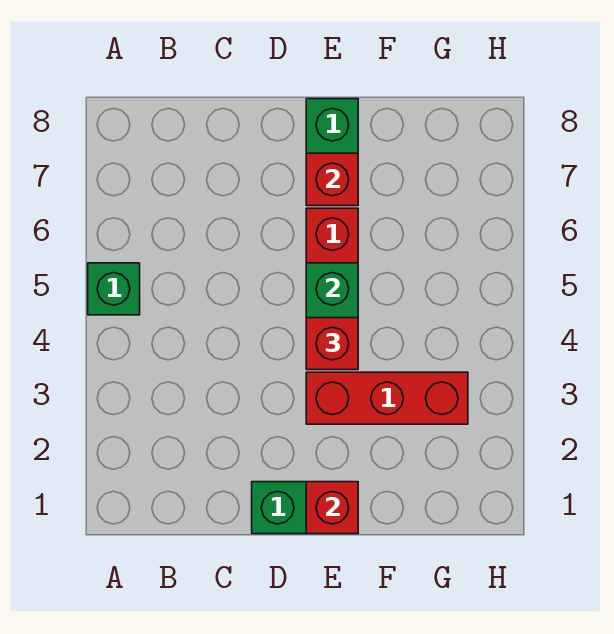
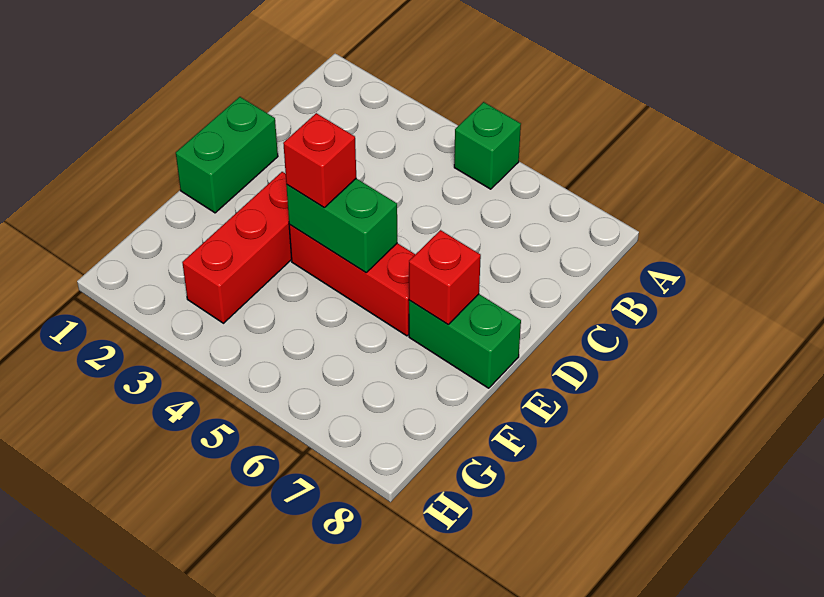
red 1x1 brick [306,482,358,534] -> none

